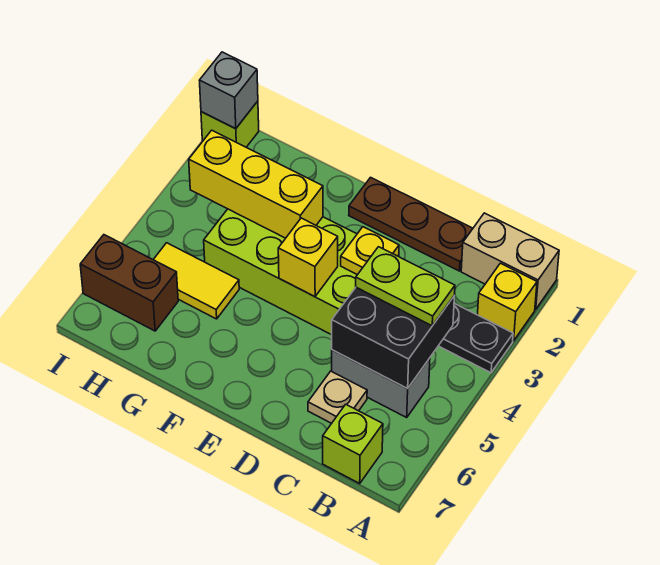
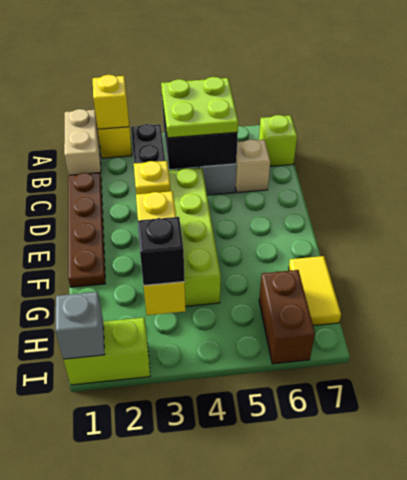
lime 1x2 plate [356,247,455,326] -> lime 2x2 plate [161,77,238,138]
brown 1x3 plate [349,177,473,271] -> brown 1x4 plate [68,173,106,287]
tan 1x1 plate [308,371,367,423] -> tan 1x1 brick [235,139,270,193]
yellow 1x1 brick [278,218,338,297] -> yellow 1x1 brick moved to [93,75,129,129]
yellow 1x2 tile [153,243,239,319] -> yellow 1x2 tile moved to [289,256,341,326]
none -> black 1x1 brick [138,217,185,285]
lime 1x1 brick [201,101,259,147] -> lime 1x2 brick [64,318,150,385]

